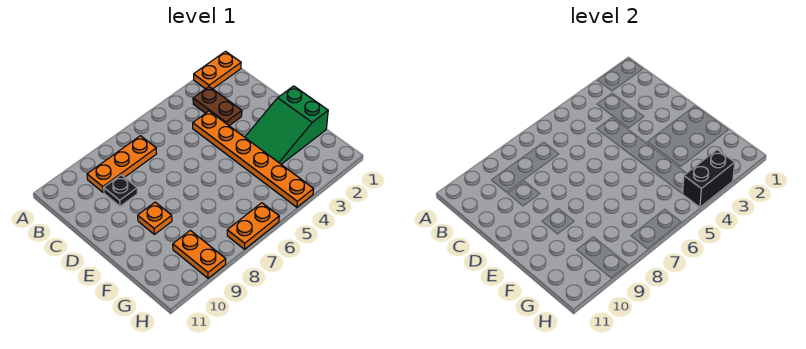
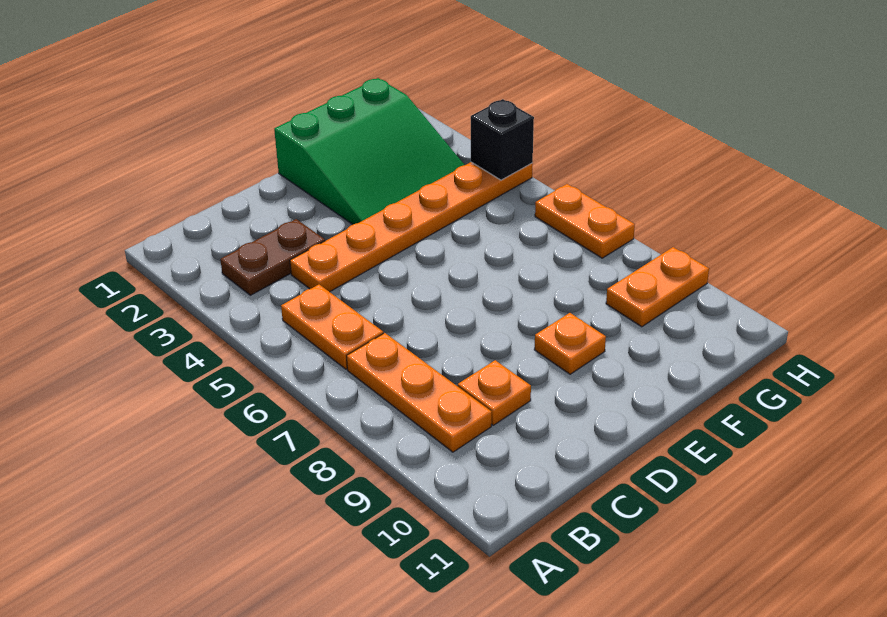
orange 1x2 plate [194,51,241,89] -> orange 1x2 plate moved to [281,284,383,369]
black 1x1 plate [104,175,138,206] -> orange 1x1 plate [458,360,531,425]
green 2x3 slope [245,86,328,164] -> green 3x3 slope [274,78,464,224]
black 1x2 brick [683,150,735,207] -> black 1x1 brick [471,99,534,180]

